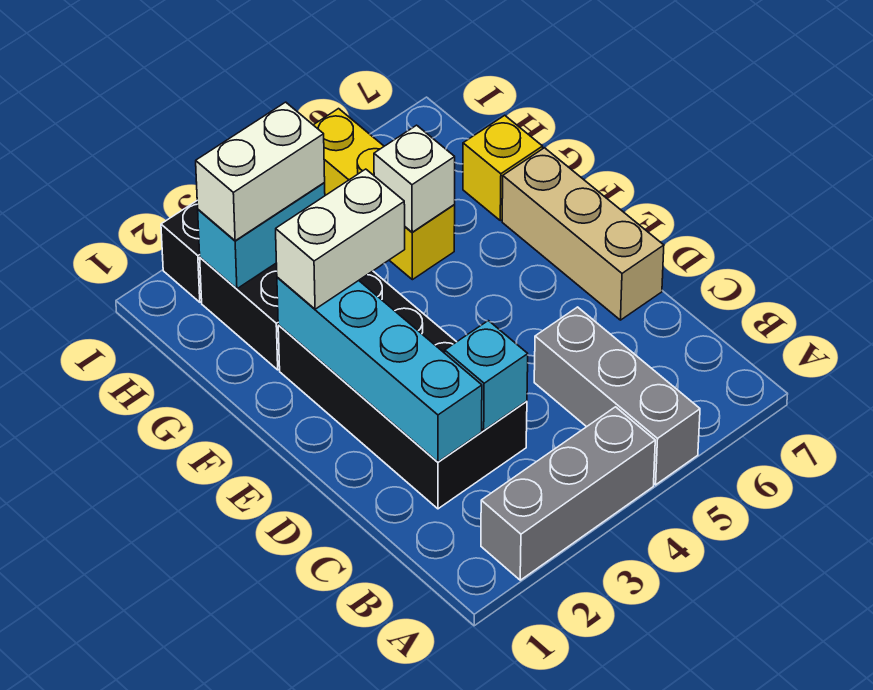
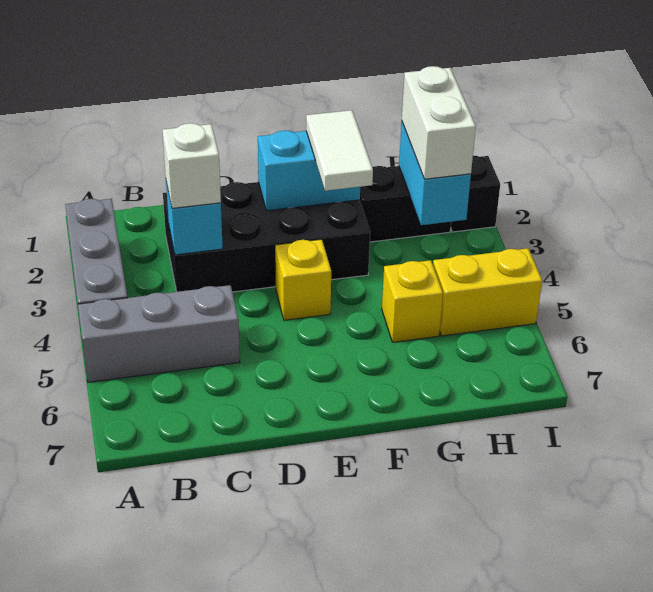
cyan 1x4 brick [277,277,482,462] -> cyan 1x2 brick [258,130,360,211]
tan 1x3 brick [502,148,664,320] -> none
white 1x2 brick [276,169,405,309] -> white 1x2 tile [306,110,373,191]
white 1x1 brick [374,125,455,232] -> white 1x1 brick moved to [162,123,221,208]
yellow 1x1 brick [463,115,543,221] -> yellow 1x1 brick moved to [275,239,331,320]

